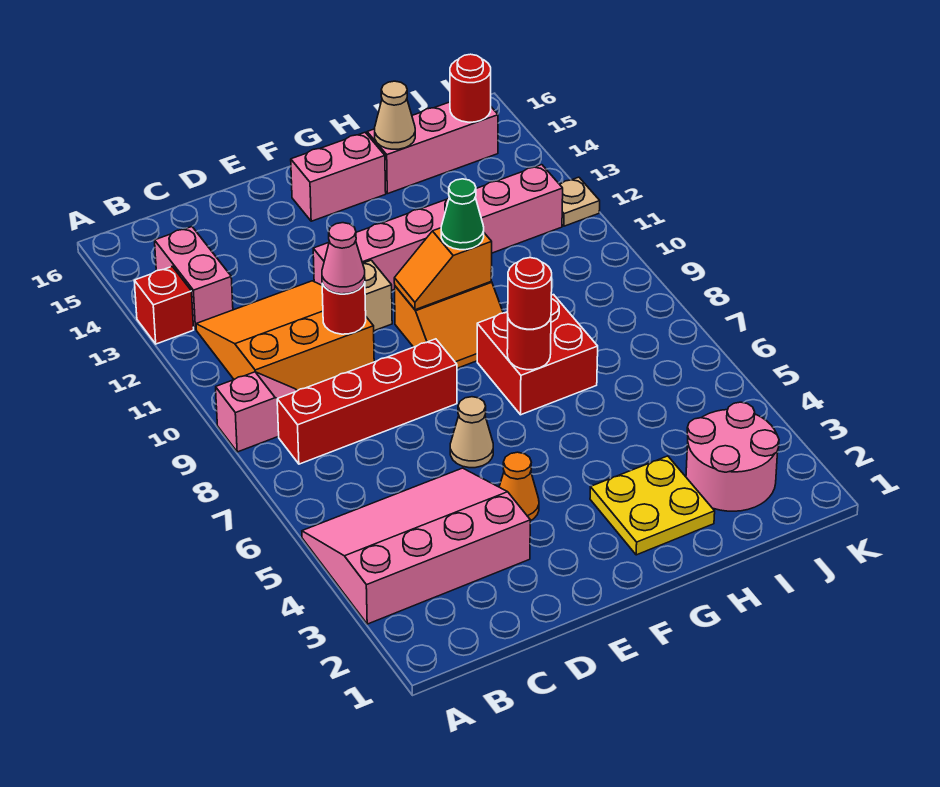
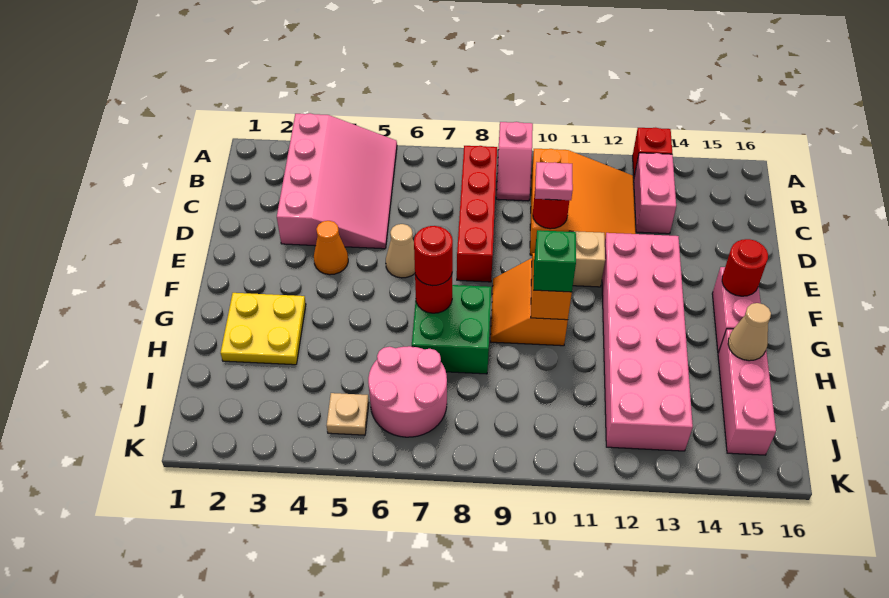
pink 1x2 brick [155,227,233,329] -> pink 1x2 brick turned to [634,153,676,234]
pink 1x1 cone [322,223,365,294] -> pink 1x1 plate [535,162,573,200]
pink 1x6 brick [313,165,563,290] -> pink 2x6 brick [602,233,693,451]
red 2x2 brick [477,295,598,415] -> green 2x2 brick [412,285,491,374]
green 1x1 cone [441,179,484,250] -> green 1x1 brick [534,230,576,292]
pink 2x2 round brick [686,402,779,511] -> pink 2x2 round brick moved to [368,346,447,437]
red 1x1 round brick [450,54,491,122] -> red 1x1 round brick moved to [722,239,768,296]
tan 1x1 plate [560,177,600,226] -> tan 1x1 plate moved to [327,393,369,435]

